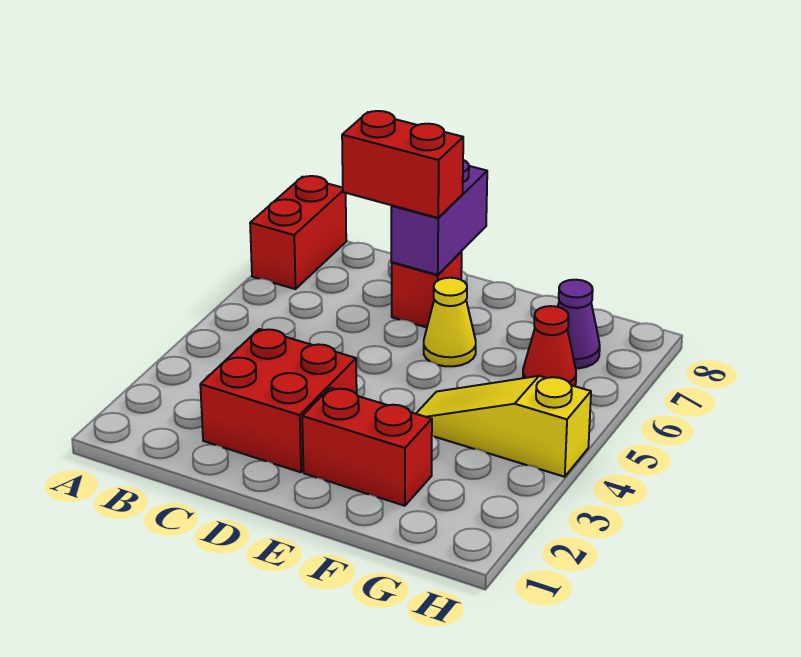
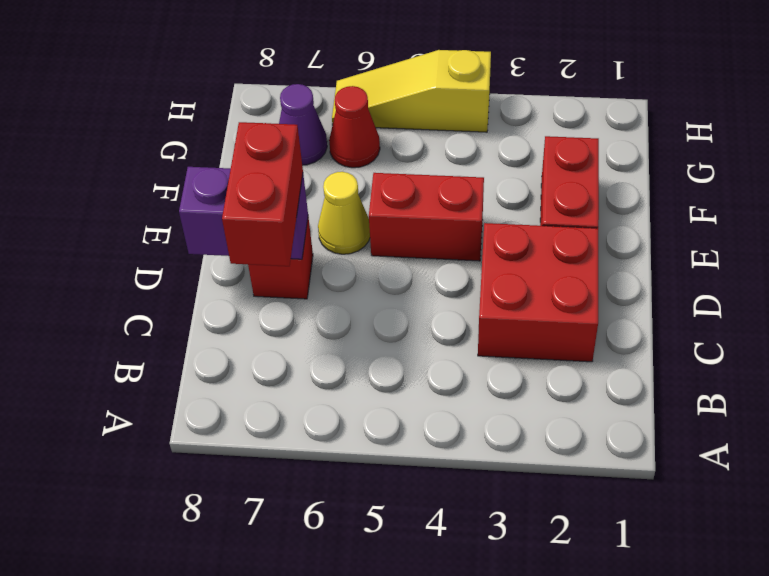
red 1x2 brick [250,176,346,289] -> red 1x2 brick moved to [369,173,484,261]
yellow 1x3 slope [416,376,591,477] -> yellow 1x3 slope turned to [332,50,491,132]

